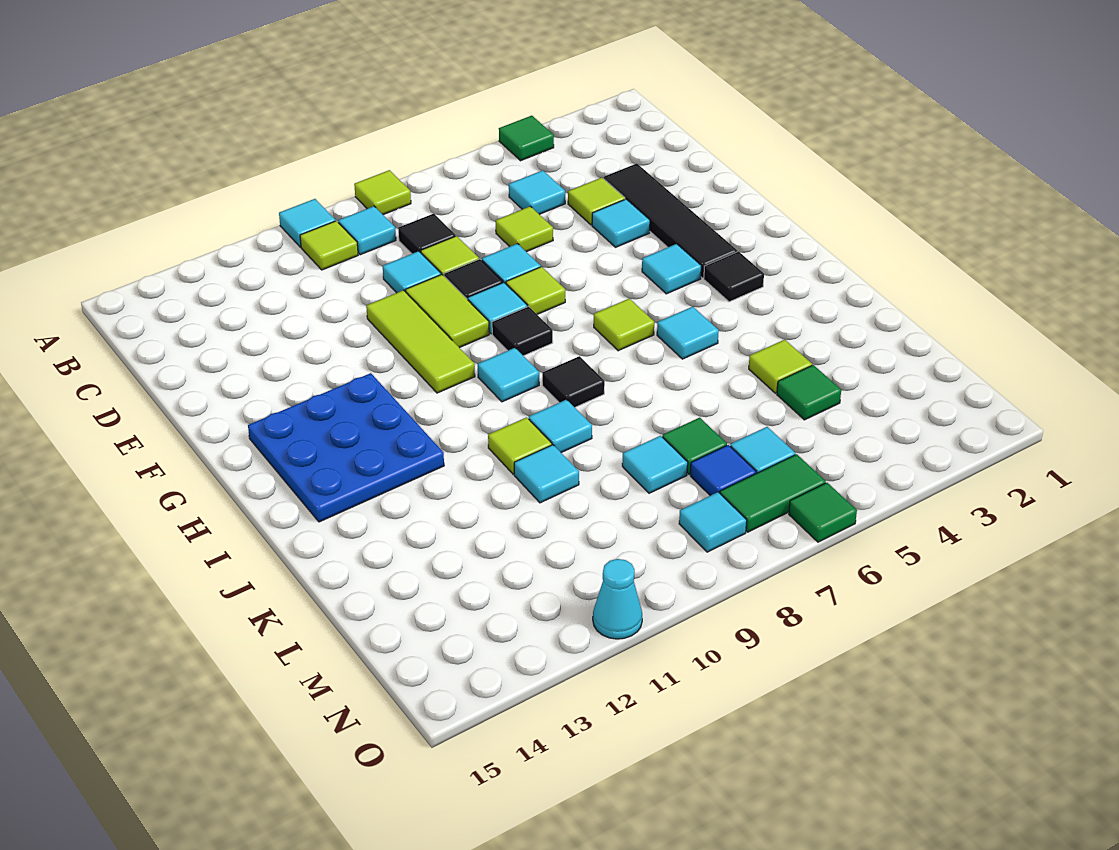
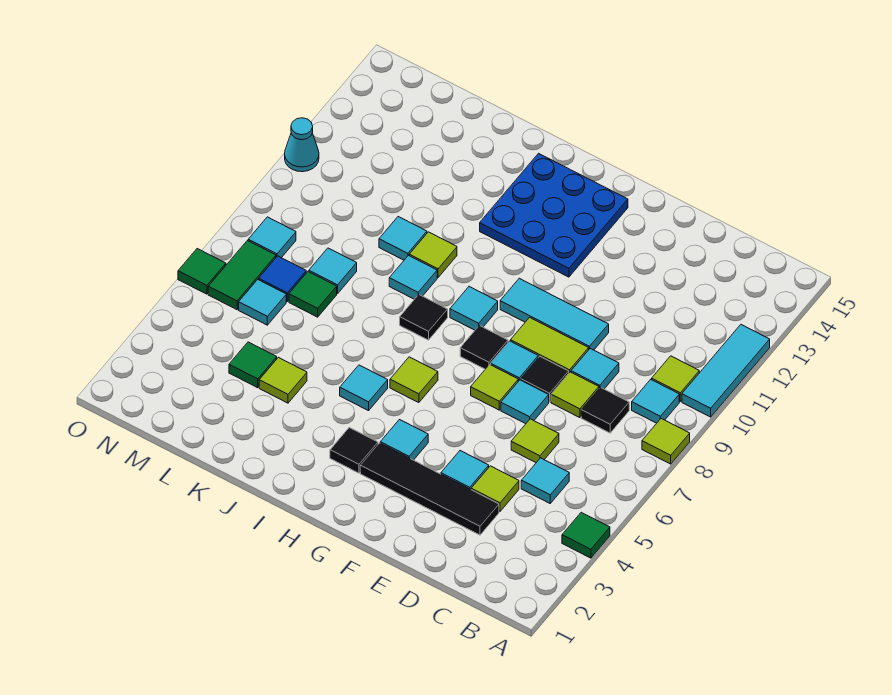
cyan 1x1 tile [279,199,335,247] -> cyan 1x3 tile [682,325,770,417]
lime 1x3 tile [366,290,475,393] -> cyan 1x3 tile [500,278,609,350]

